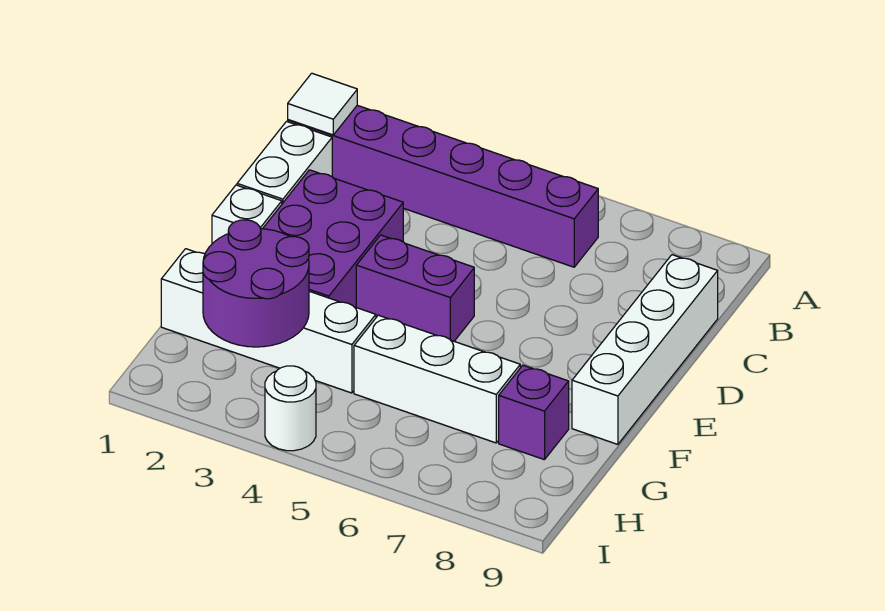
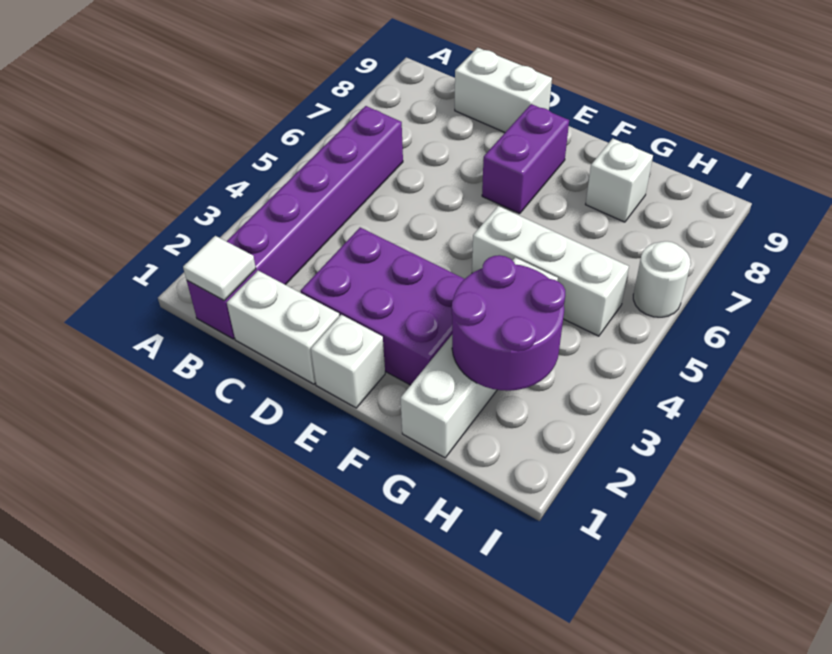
white 1x4 brick [572,255,718,444] -> white 1x2 brick [455,48,552,132]
purple 1x2 brick [356,235,474,341] -> purple 1x2 brick moved to [482,104,569,214]
white 1x3 brick [354,315,520,443] -> white 1x3 brick turned to [472,206,629,336]
purple 1x1 brick [499,365,569,460] -> white 1x1 brick [586,139,653,222]
white 1x1 round brick [265,366,316,451] -> white 1x1 round brick moved to [633,241,691,317]

